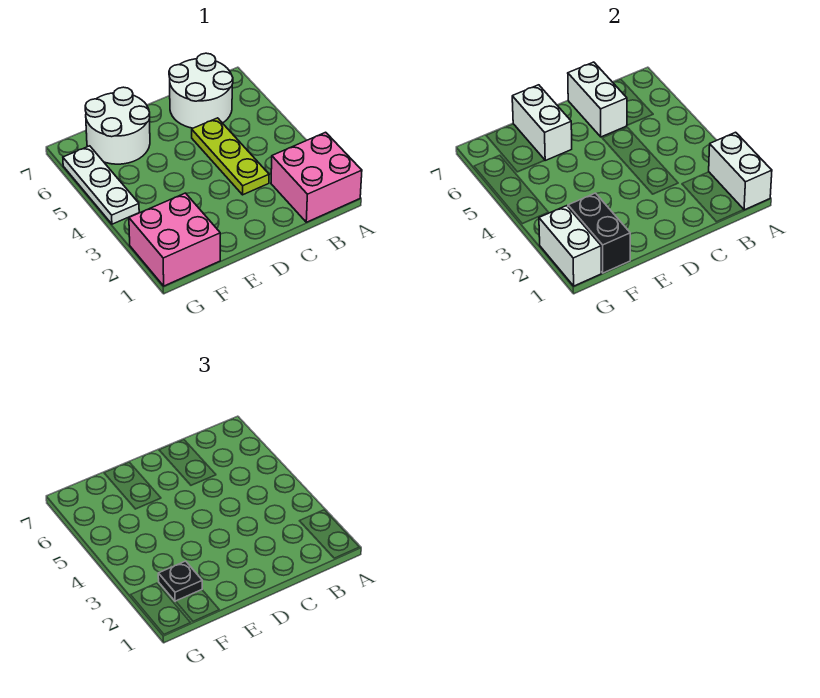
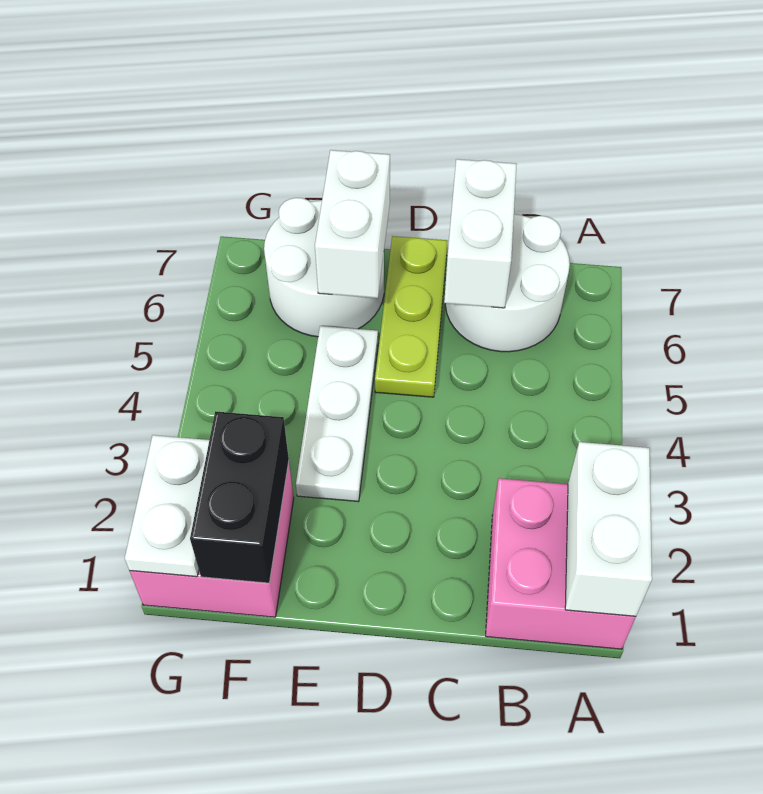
lime 1x3 plate [192,118,269,195] -> lime 1x3 plate moved to [375,236,447,397]
black 1x1 plate [158,561,202,601] -> none
white 1x2 brick [539,206,601,286] -> white 1x2 plate [125,435,209,577]
white 1x3 plate [63,146,139,224] -> white 1x3 plate moved to [296,326,378,502]

